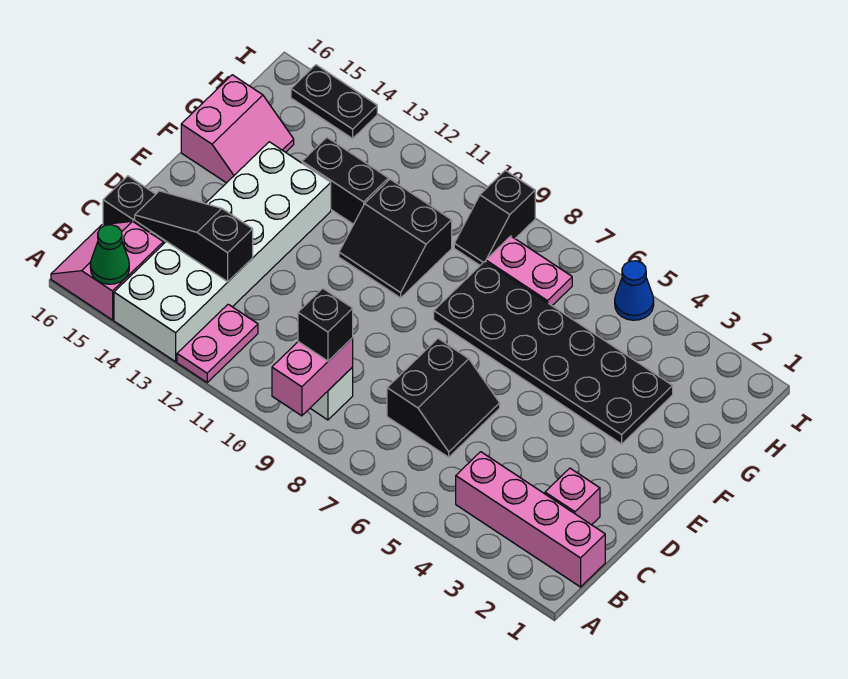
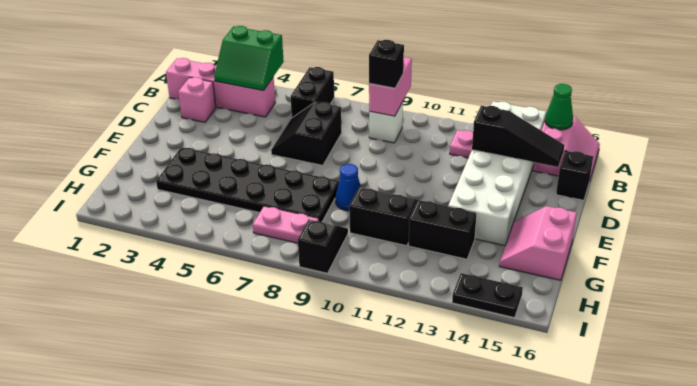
none -> green 2x2 slope [214,26,284,91]
none -> black 1x2 brick [291,67,334,118]
pink 1x2 plate [177,304,258,382] -> pink 1x1 plate [450,130,473,158]
blue 1x1 cone [615,261,654,320] -> blue 1x1 cone moved to [335,164,361,211]

